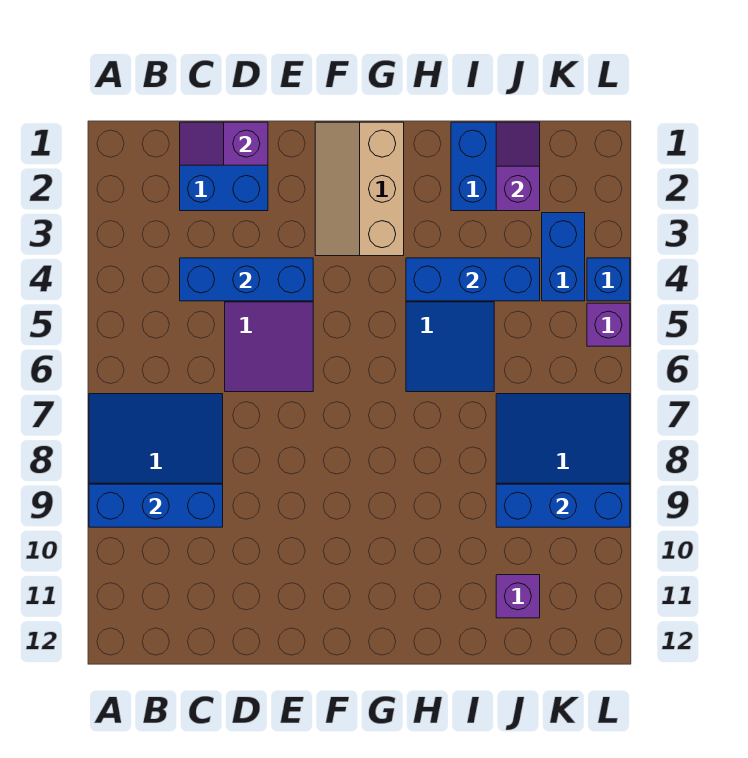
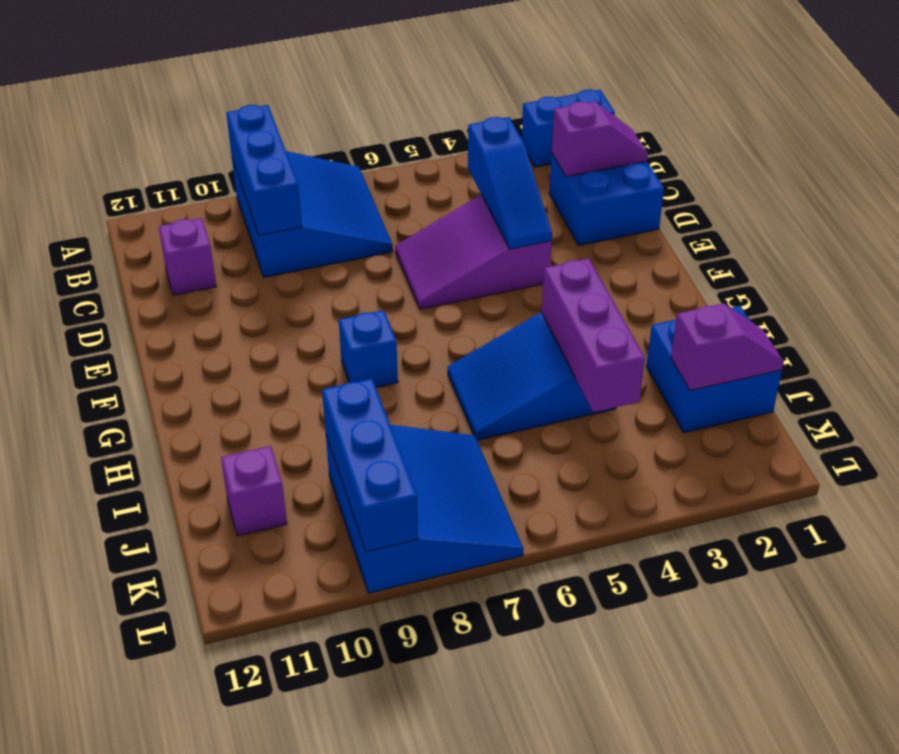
purple 1x2 slope [180,122,268,165] -> purple 1x2 slope turned to [552,102,648,177]
blue 1x3 brick [180,258,313,301] -> blue 1x3 slope [468,117,552,249]
tan 2x3 slope [315,122,404,256] -> none
blue 1x3 brick [406,258,540,301] -> purple 1x3 brick [542,259,645,412]
blue 1x2 brick [542,213,585,301] -> blue 1x2 brick moved to [522,89,615,167]
blue 1x1 brick [587,258,630,301] -> blue 1x1 brick moved to [339,310,398,387]
purple 1x1 brick [587,303,630,346] -> purple 1x1 brick moved to [159,218,216,295]

